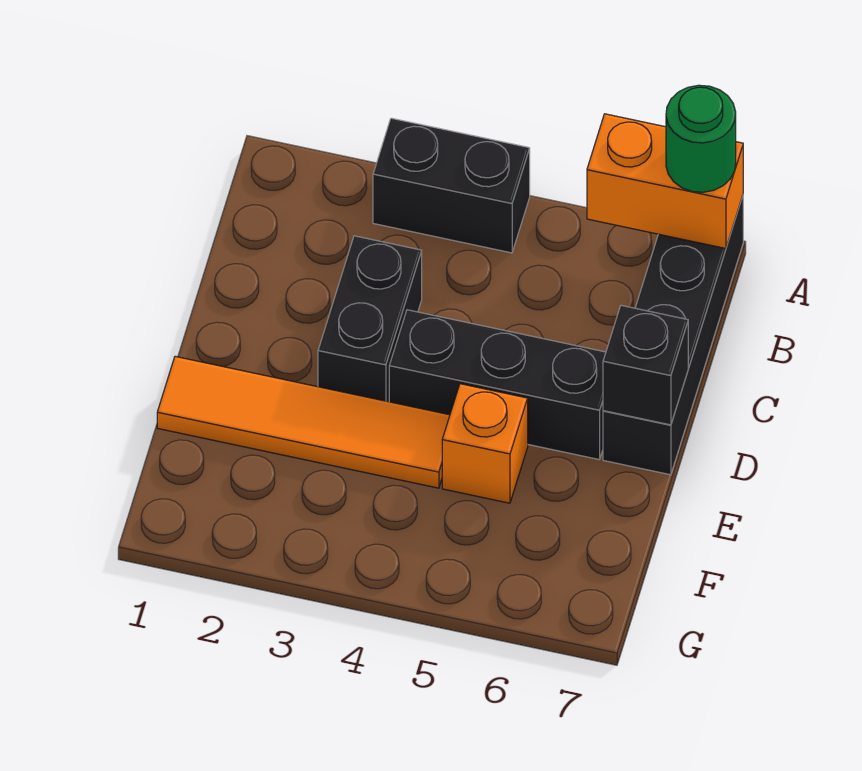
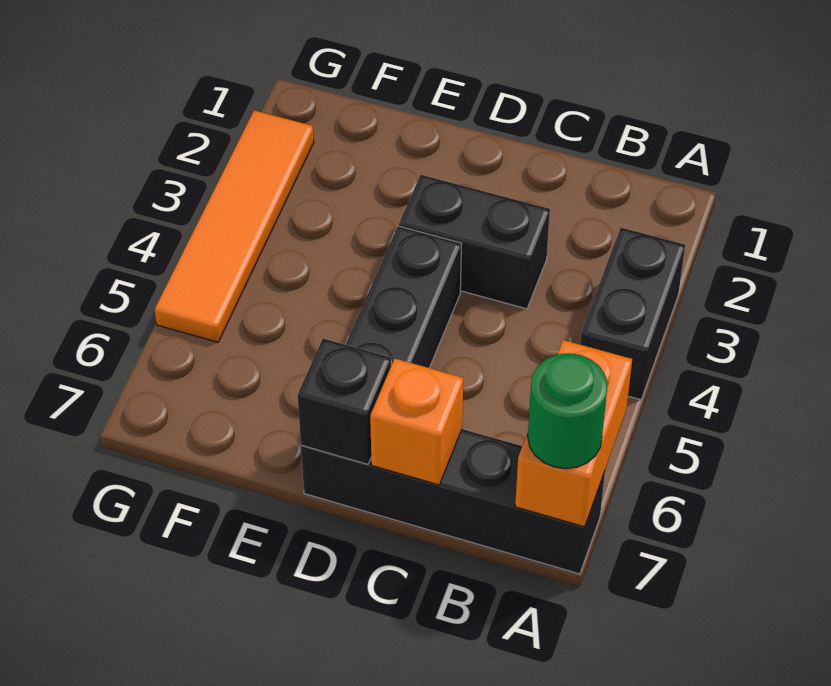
orange 1x4 tile [157,356,450,488] -> orange 1x4 tile moved to [155,110,314,342]
orange 1x1 brick [442,384,528,503] -> orange 1x1 brick moved to [370,359,463,485]

